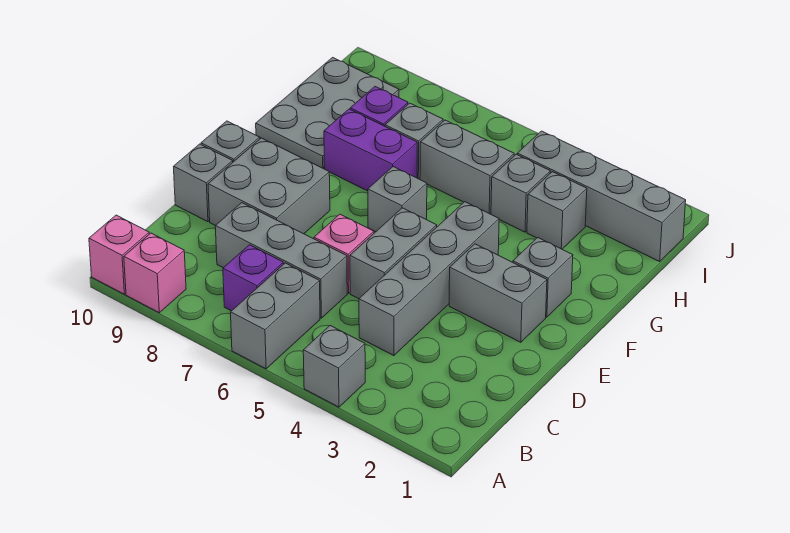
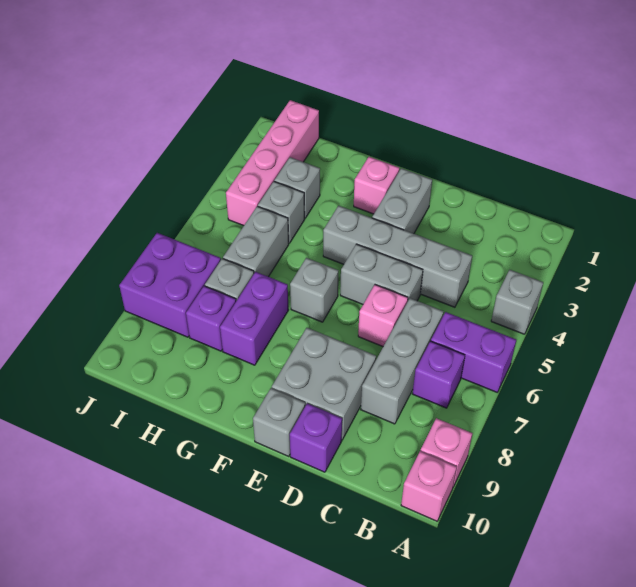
grey 1x2 brick [231,263,320,369] -> purple 1x2 brick [431,312,516,392]
grey 1x1 brick [173,144,233,222] -> purple 1x1 brick [290,403,342,472]
grey 1x1 brick [513,238,573,317] -> pink 1x1 brick [354,157,400,214]
grey 2x3 plate [256,57,399,168] -> none
grey 1x4 brick [517,131,686,261] -> pink 1x4 brick [226,100,319,226]
none -> purple 2x2 brick [119,233,221,337]

